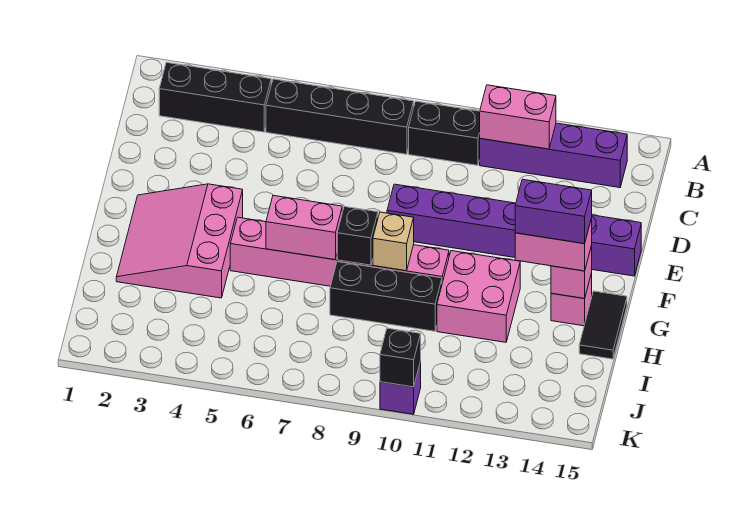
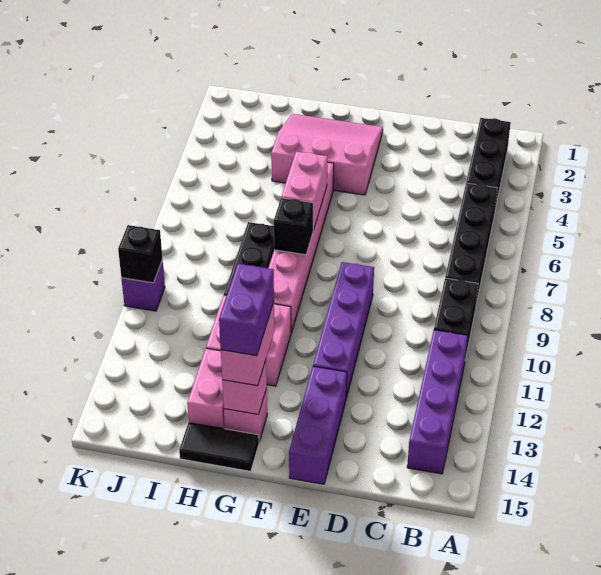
pink 1x2 brick [480,85,556,149] -> pink 1x2 brick moved to [187,348,225,429]
tan 1x1 brick [373,212,414,271] -> none

